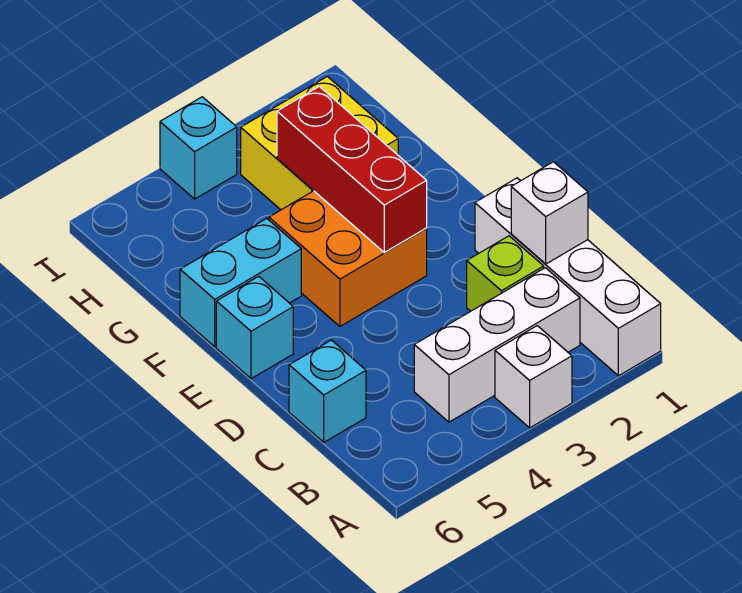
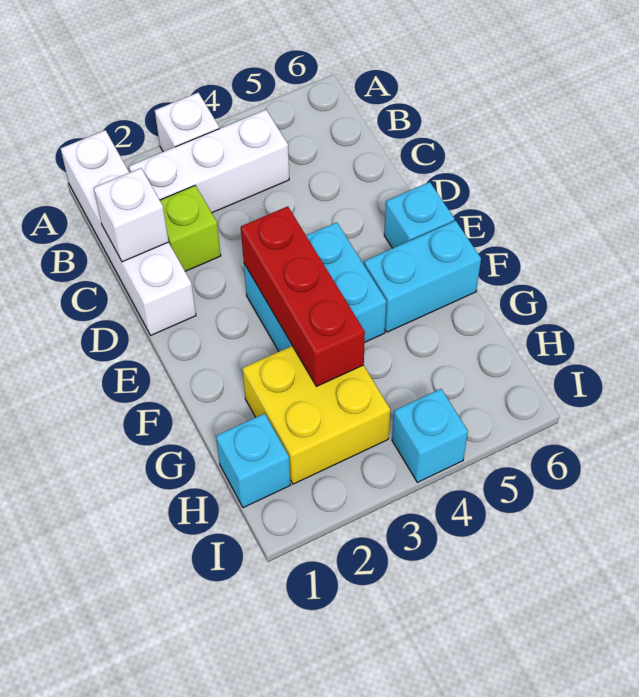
cyan 1x1 brick [289,340,366,442] -> cyan 1x1 brick moved to [216,414,290,508]
orange 2x2 brick [269,191,427,326] -> cyan 2x2 brick [244,222,386,351]

